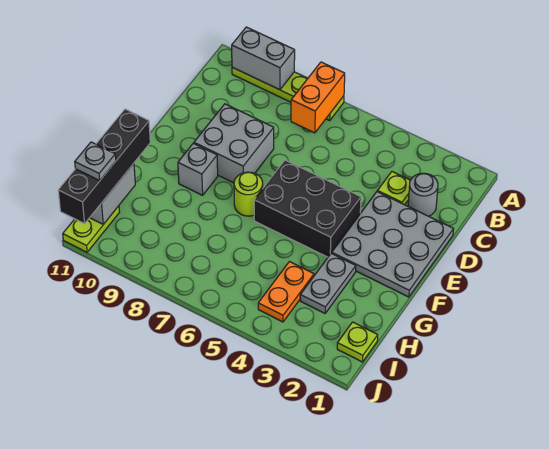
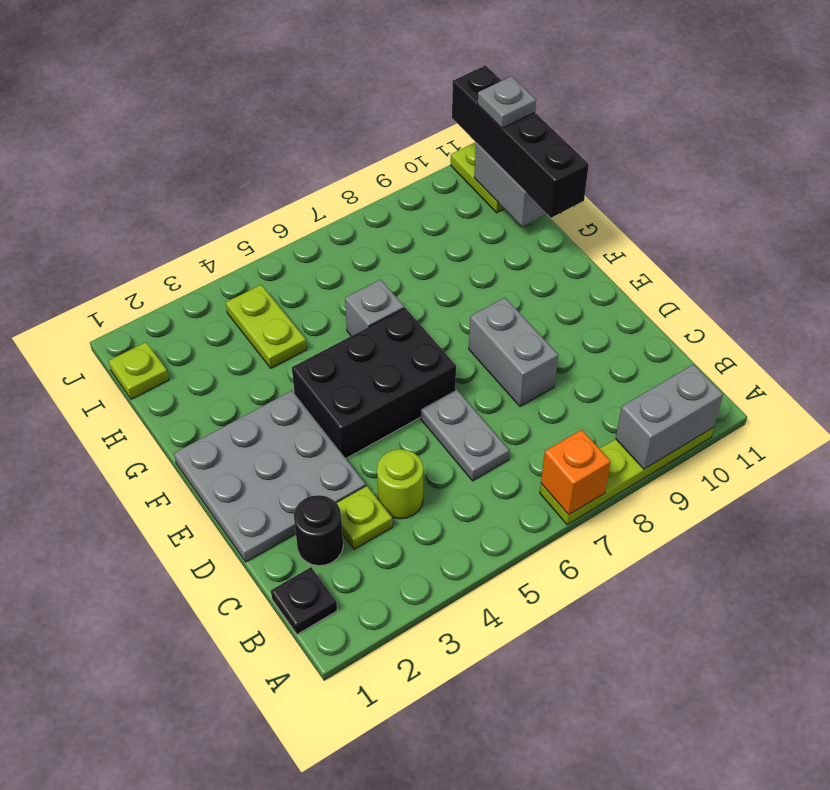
orange 1x2 brick [291,62,345,133] -> orange 1x1 brick [541,430,611,515]
none -> black 1x1 plate [271,567,337,634]
grey 1x1 round brick [408,173,438,216] -> black 1x1 round brick [294,495,343,566]
grey 2x2 brick [194,104,274,183] -> grey 1x2 brick [469,298,558,407]
lime 1x1 round brick [234,172,263,216] -> lime 1x1 round brick moved to [377,449,423,519]
grey 1x1 brick [178,143,218,195] -> grey 1x1 brick moved to [345,279,404,336]
grey 1x2 plate [300,253,356,313] -> grey 1x2 plate moved to [421,389,509,481]
orange 1x2 plate [258,262,314,322] -> lime 1x2 plate [226,285,307,368]

